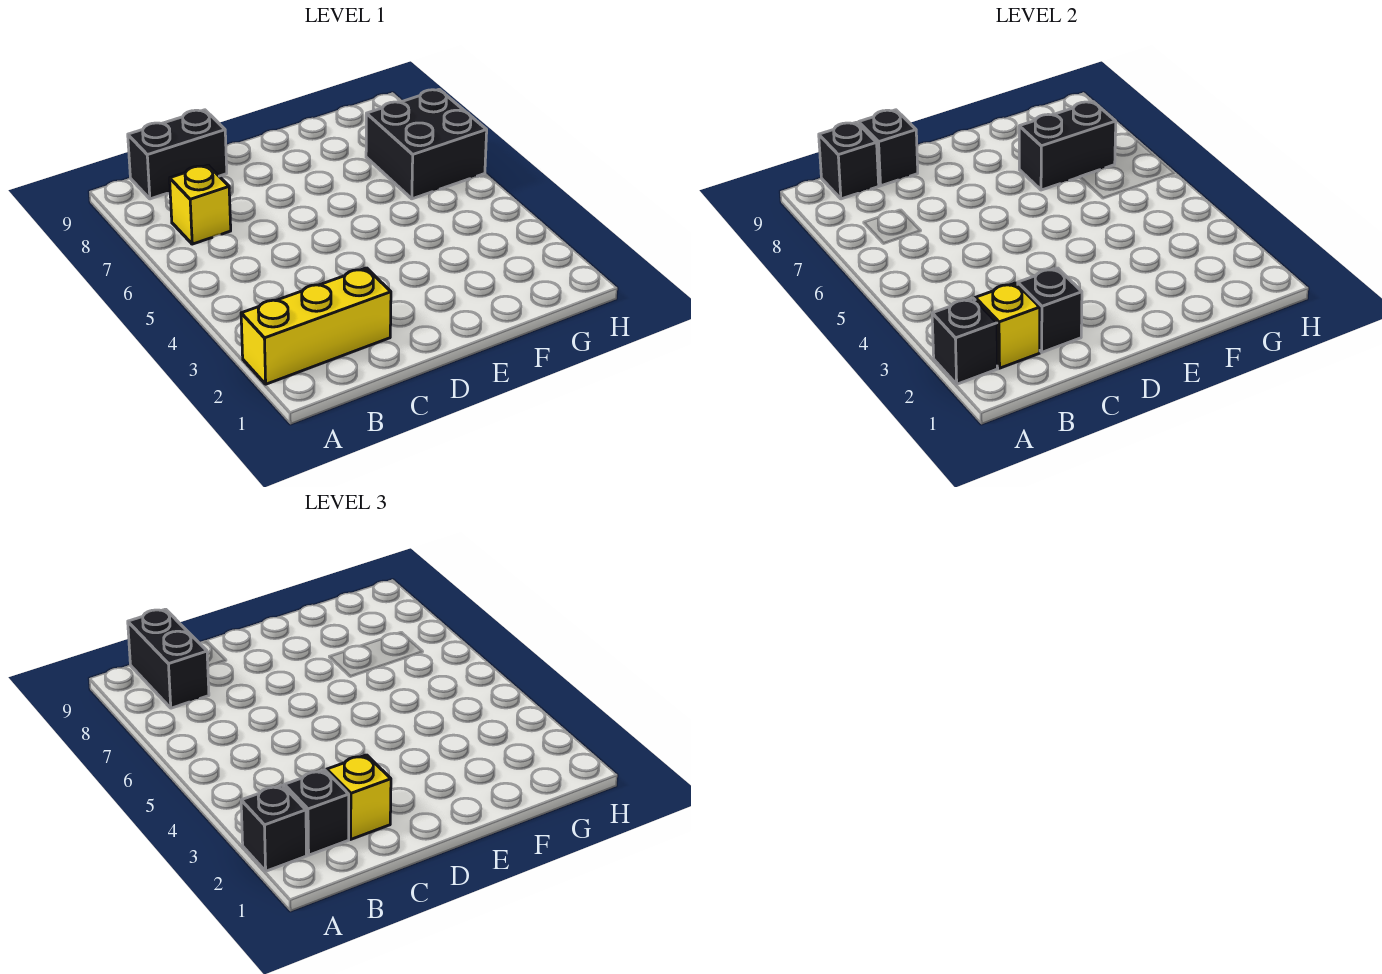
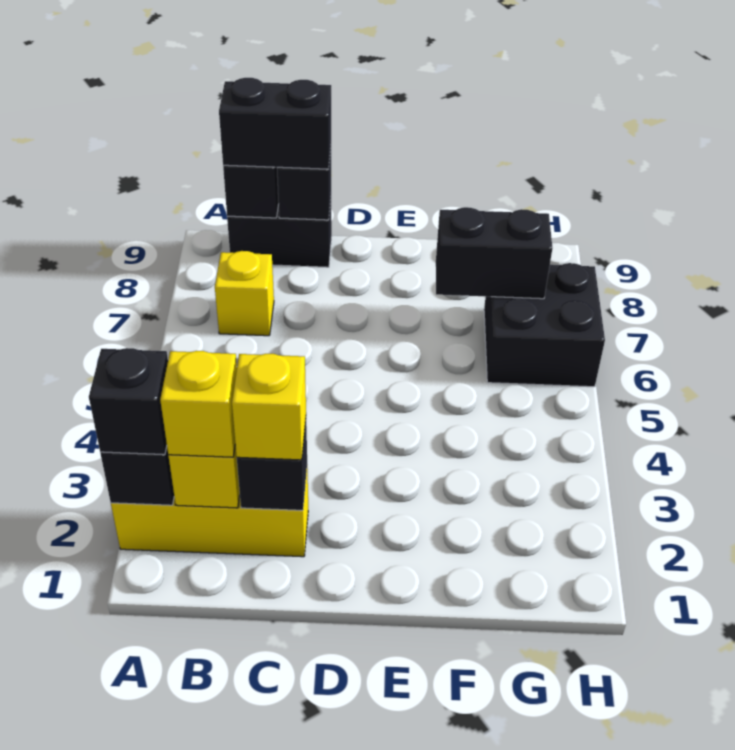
black 1x1 brick [284,770,349,855] -> yellow 1x1 brick [160,351,237,457]
black 1x2 brick [128,609,209,708] -> black 1x2 brick turned to [219,78,331,169]

